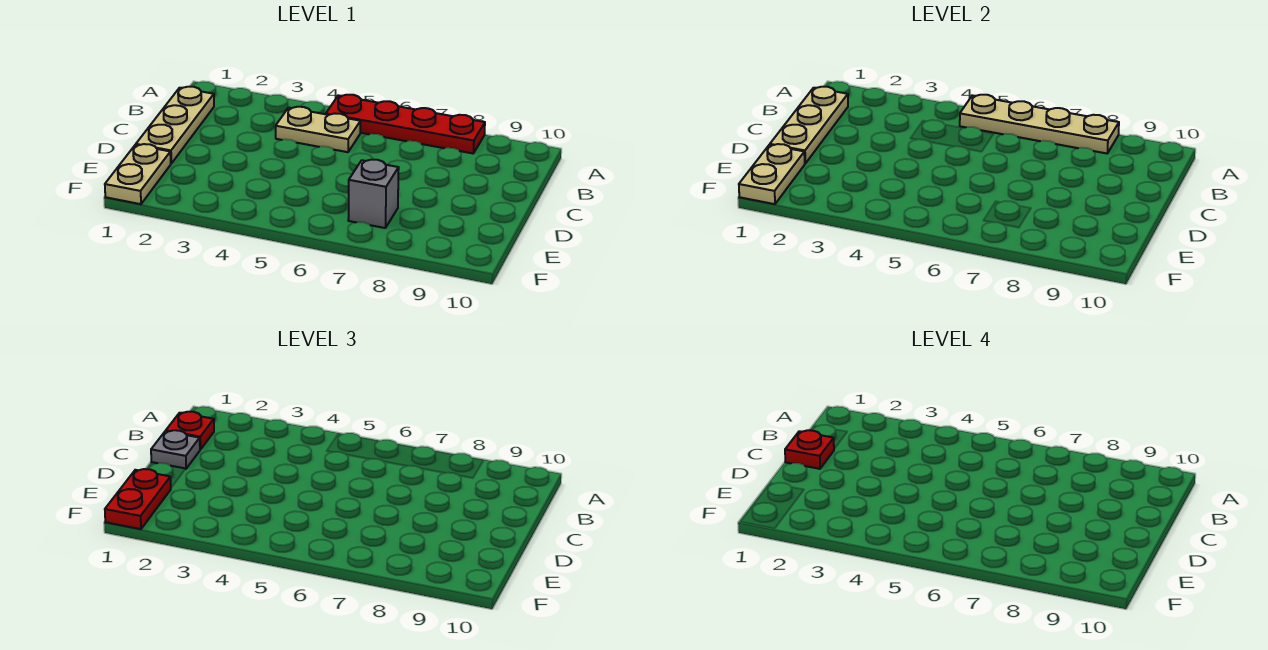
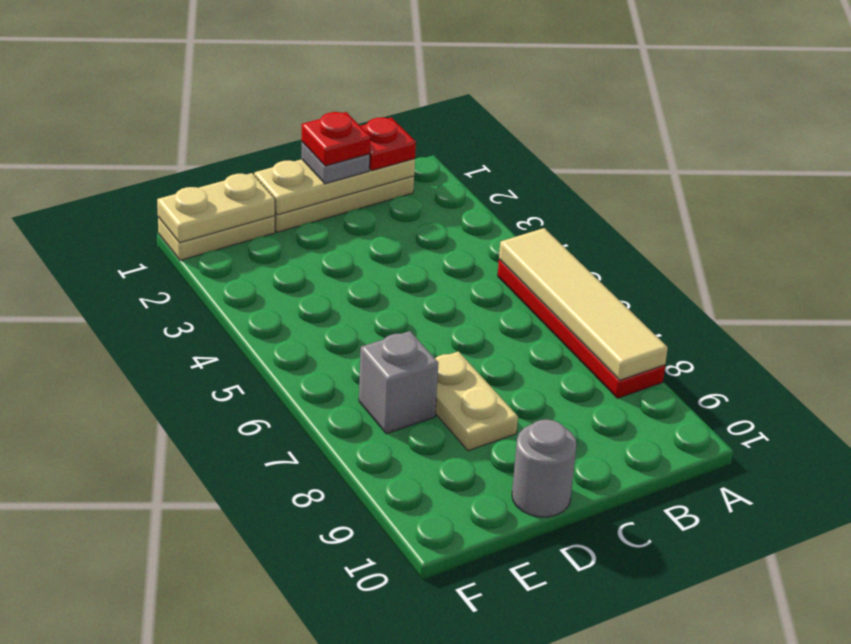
tan 1x4 plate [960,95,1119,153] -> tan 1x4 tile [499,228,668,380]
tan 1x2 plate [276,107,361,152] -> tan 1x2 plate moved to [435,351,518,451]
none -> grey 1x1 round brick [512,420,577,517]
red 1x2 plate [105,469,171,529] -> none

